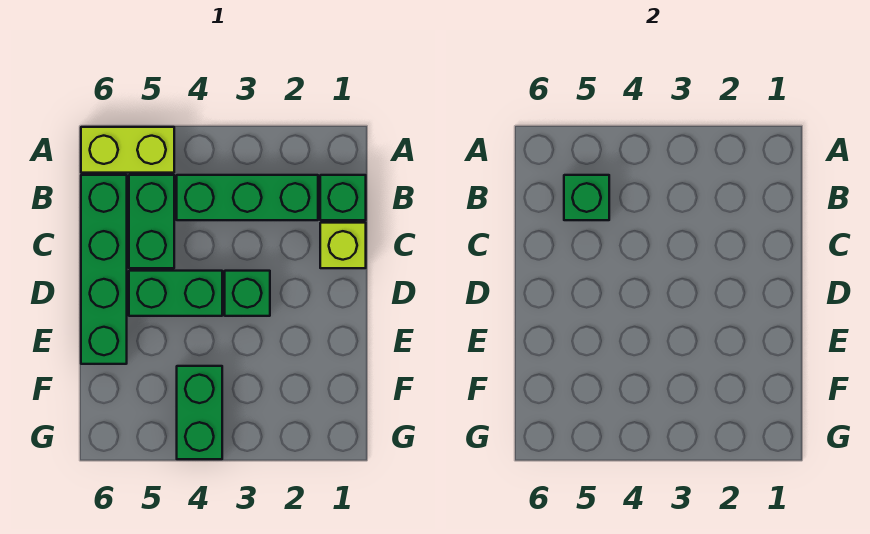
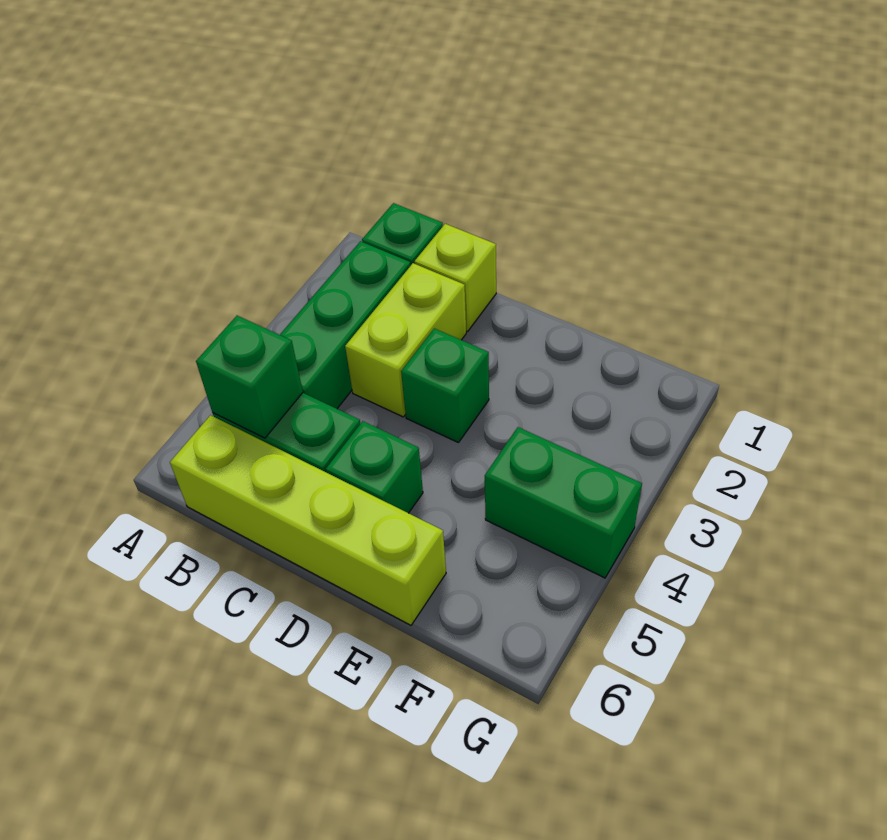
lime 1x2 brick [81,127,174,173] -> lime 1x2 brick moved to [345,263,466,417]
green 1x4 brick [81,175,127,364] -> lime 1x4 brick [170,415,446,625]
green 1x2 brick [129,271,222,316] -> green 1x1 brick [326,421,423,513]

